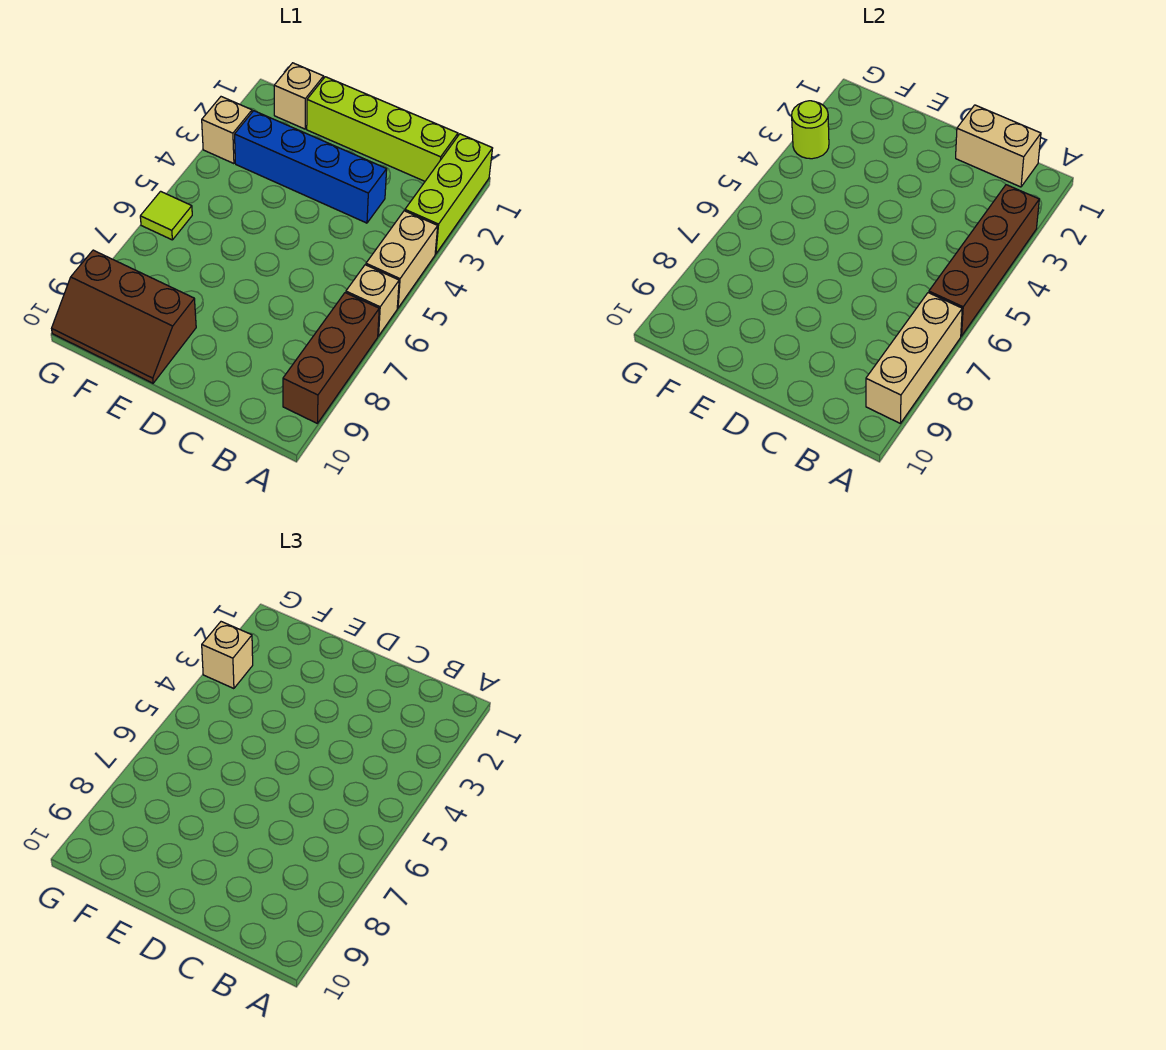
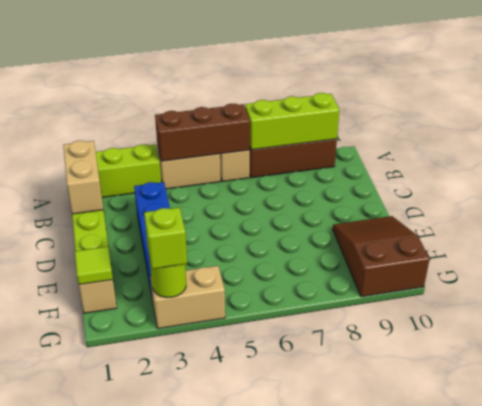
brown 1x4 brick [929,185,1039,336] -> brown 1x3 brick [155,104,250,161]
tan 1x3 brick [866,293,962,423] -> lime 1x3 brick [245,93,340,150]
brown 2x3 slope [52,250,196,383] -> brown 2x3 slope turned to [333,216,430,297]
tan 1x1 brick [202,97,252,164] -> tan 1x2 brick [150,266,225,329]
tan 1x1 brick [202,622,253,689] -> lime 1x1 brick [144,207,187,269]
lime 1x1 tile [140,191,192,240] -> lime 1x1 tile moved to [75,247,113,285]

